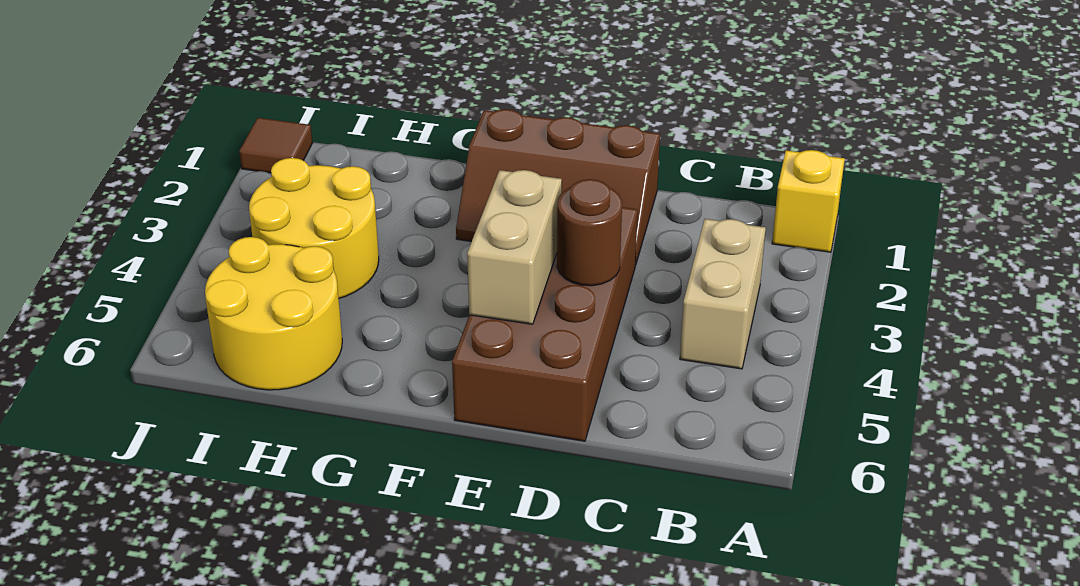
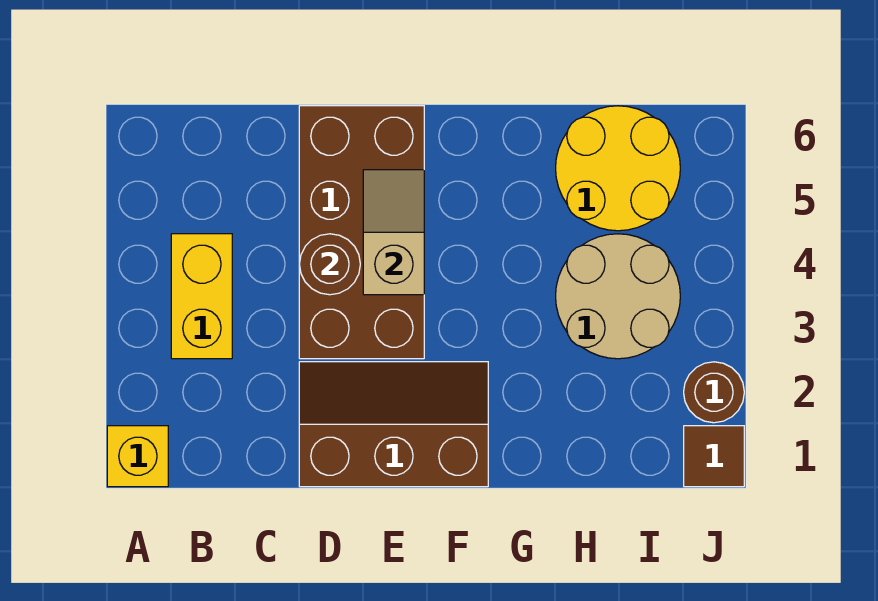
tan 1x2 brick [680,219,766,369] -> yellow 1x2 brick [171,234,232,359]
tan 1x2 brick [467,170,562,324] -> tan 1x2 slope [363,170,424,295]
yellow 2x2 round brick [249,158,379,298] -> tan 2x2 round brick [556,234,680,359]
none -> brown 1x1 round brick [684,362,744,423]

